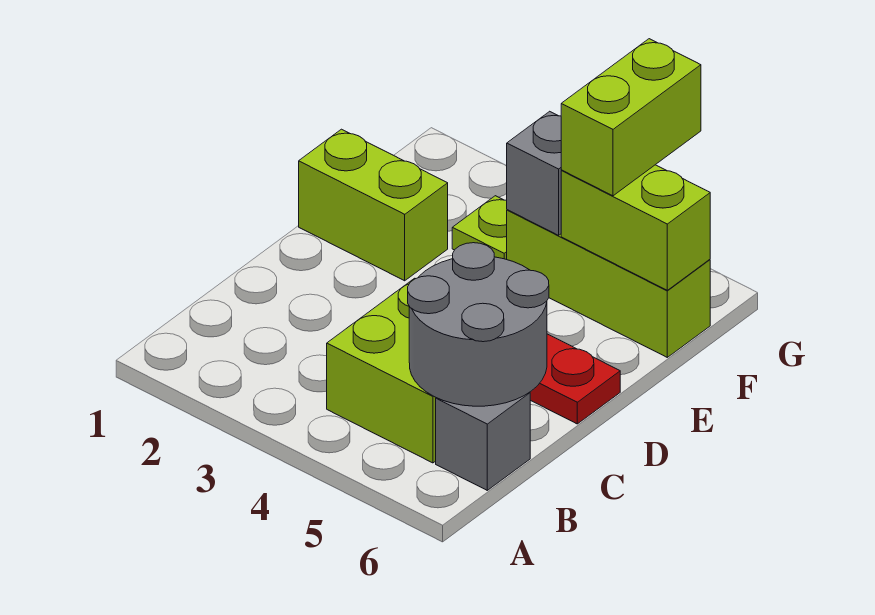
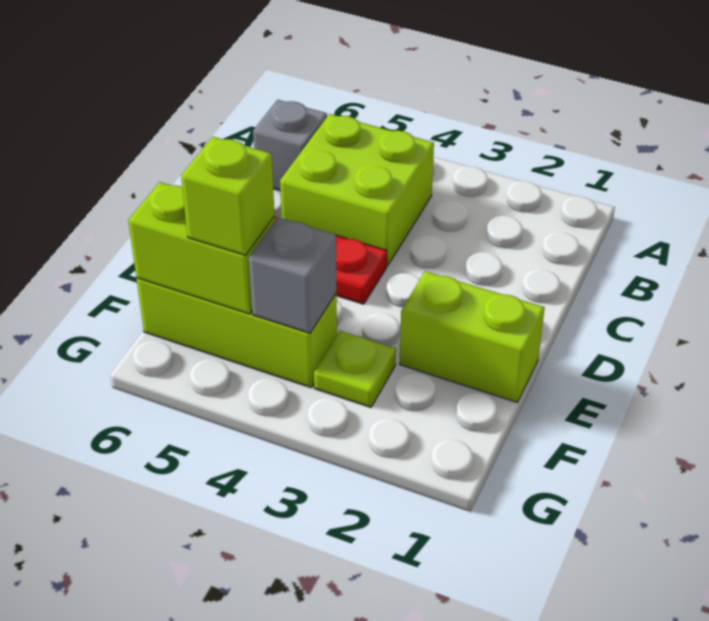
grey 2x2 round brick [408,243,549,406] -> none
lime 1x2 brick [561,39,701,196] -> lime 1x1 brick [181,137,275,255]

